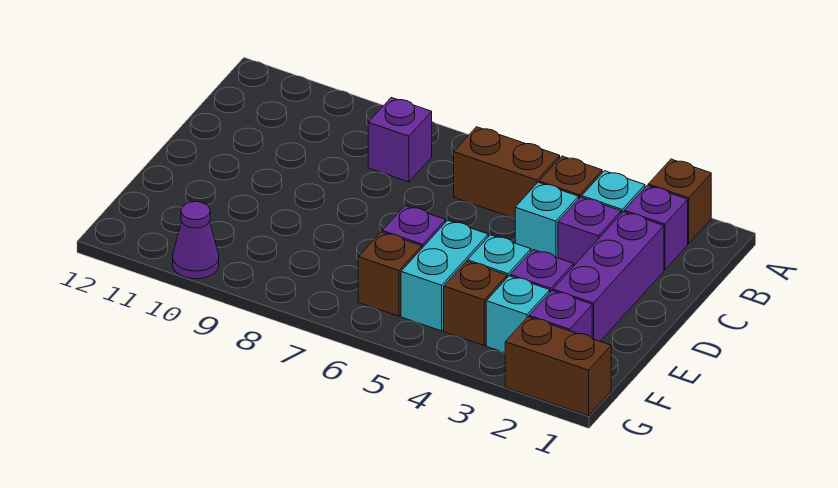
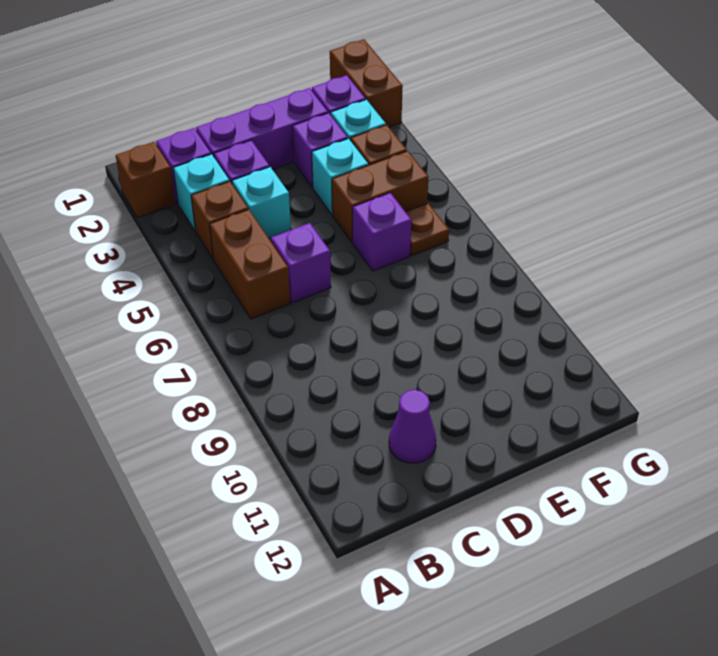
purple 1x1 brick [368,98,432,182] -> purple 1x1 brick moved to [271,223,331,303]
cyan 1x2 brick [401,220,488,331] -> brown 1x2 brick [332,151,428,242]
brown 1x1 brick [358,232,422,316] -> brown 1x1 plate [406,203,449,256]
purple 1x1 cone [173,202,219,279] -> purple 1x1 cone moved to [389,390,436,463]

